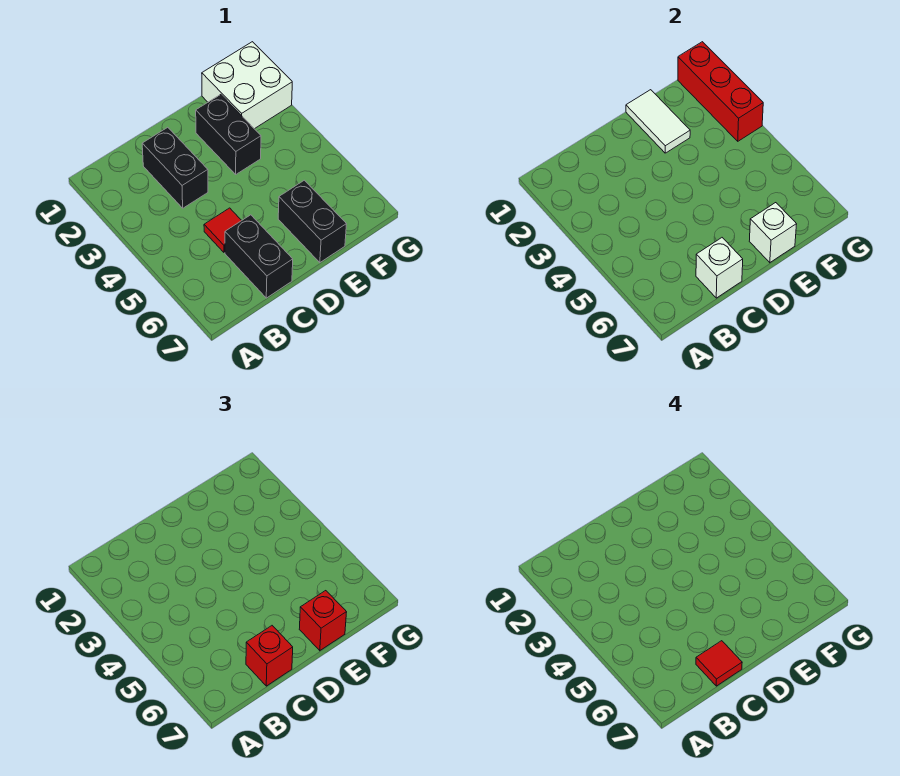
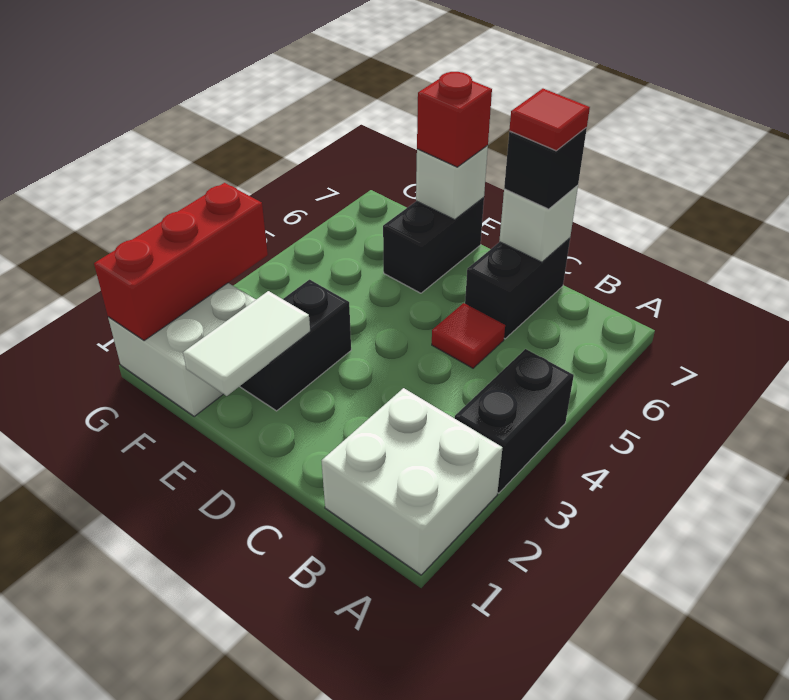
none -> white 2x2 brick [322,388,502,575]
black 1x2 brick [142,127,208,208] -> black 1x2 brick moved to [455,349,574,493]
red 1x1 brick [246,626,293,686] -> black 1x1 brick [504,127,587,209]

